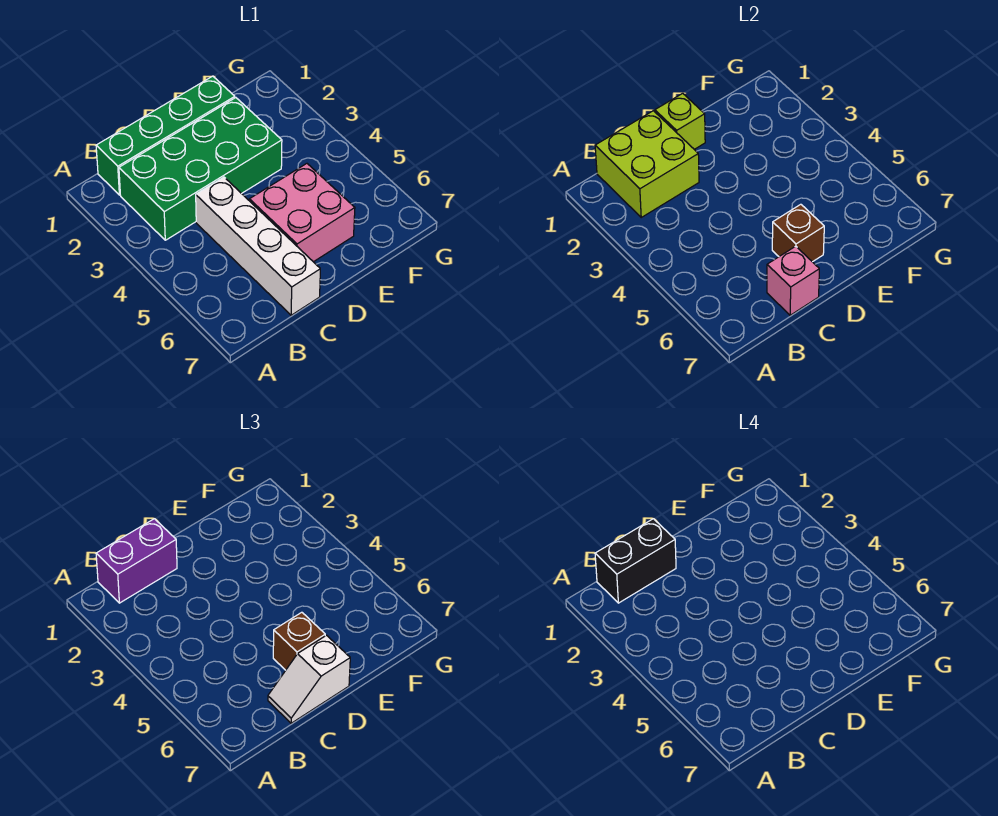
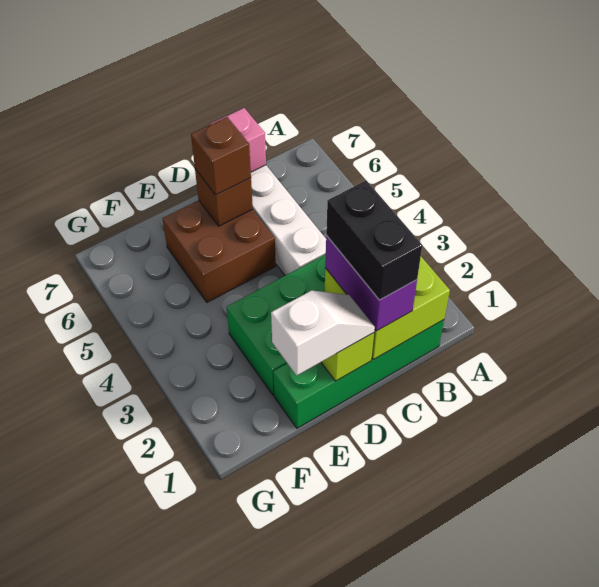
purple 1x2 brick [96,519,177,603] -> purple 1x2 brick turned to [325,236,417,331]
black 1x2 brick [595,519,676,603] -> black 1x2 brick turned to [326,181,422,300]
white 1x2 slope [268,635,350,723] -> white 1x2 slope moved to [271,290,375,375]
pink 2x2 brick [249,164,355,262] -> brown 2x2 brick [162,200,276,302]

